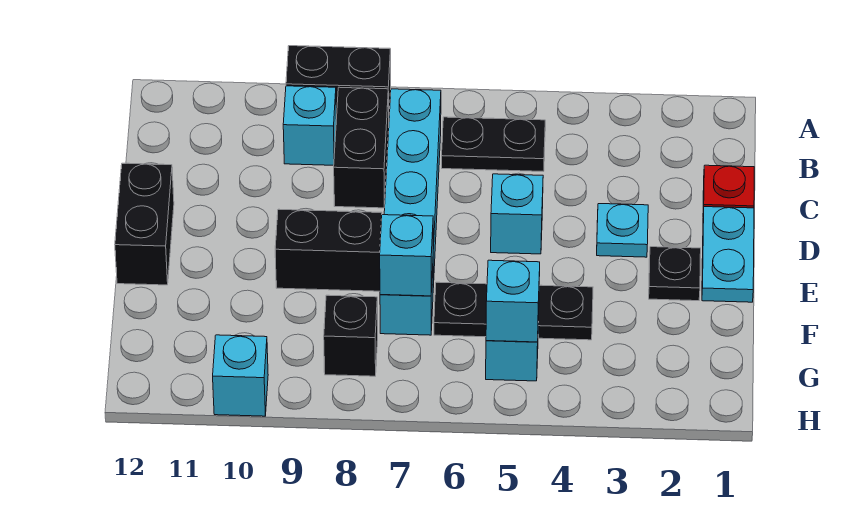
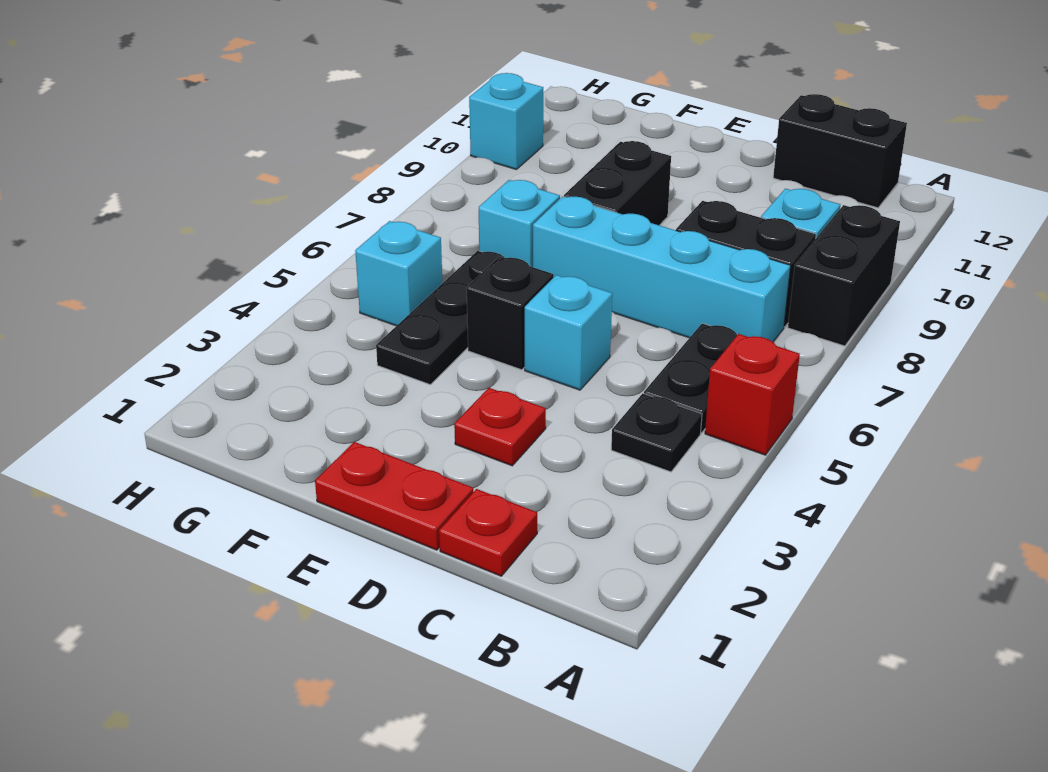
none -> red 1x1 brick [705,334,800,455]
cyan 1x2 plate [702,207,754,302] -> red 1x2 plate [315,442,473,550]
cyan 1x1 plate [597,204,648,257] -> red 1x1 plate [454,388,546,466]
black 1x2 brick [115,163,174,285] -> black 1x2 brick moved to [773,94,907,208]
black 1x1 plate [649,247,701,301] -> black 1x1 plate moved to [611,393,702,472]
cyan 1x1 brick [380,215,433,296] -> none
cyan 1x1 brick [486,260,540,342] -> none
black 1x1 brick [324,295,378,376] -> black 1x1 brick moved to [467,257,554,370]

